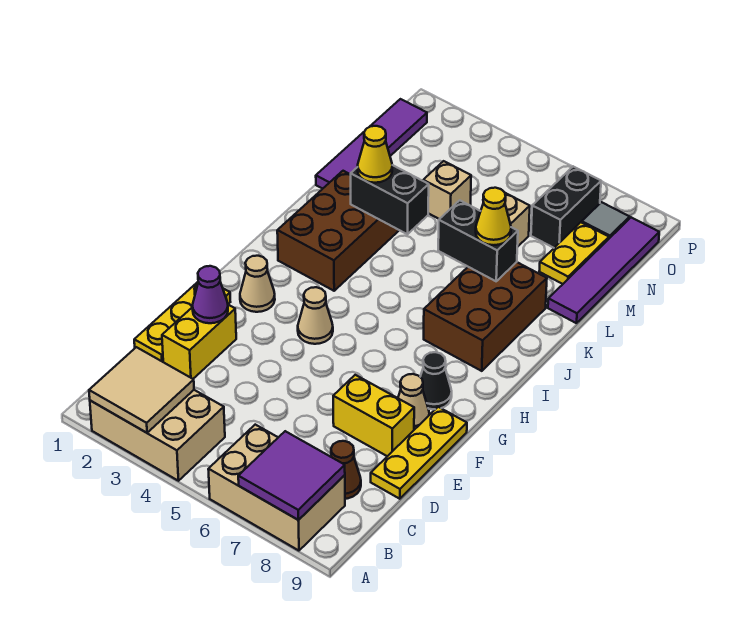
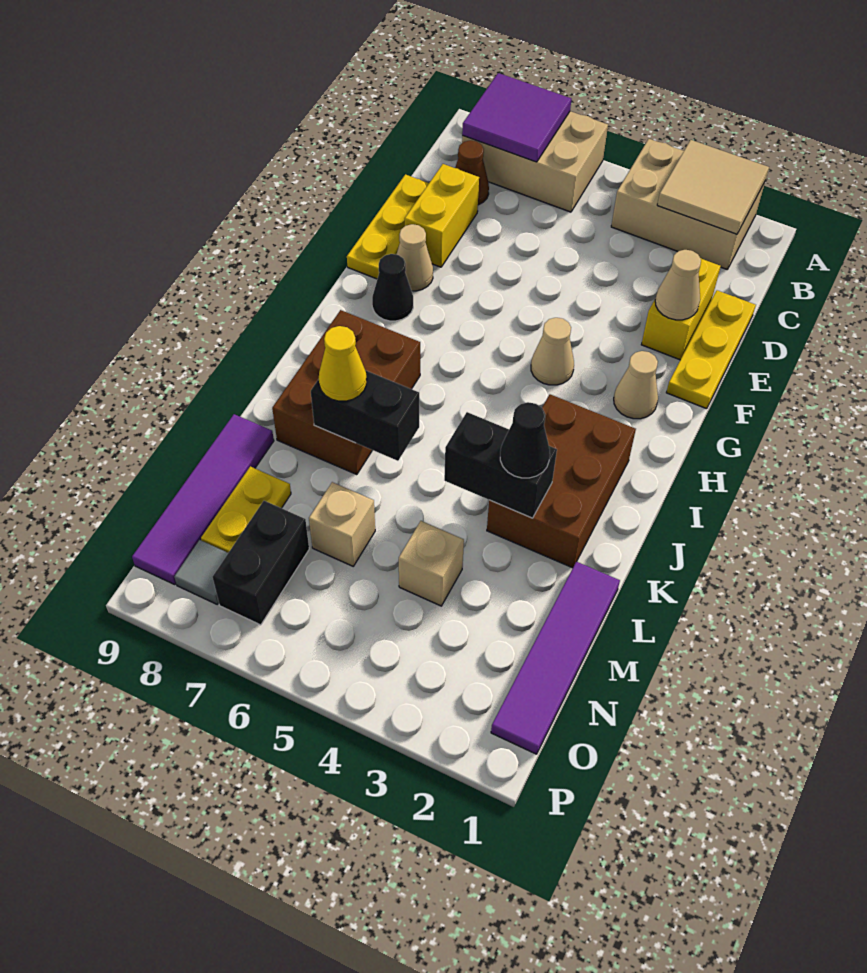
purple 1x1 cone [192,266,228,323] -> tan 1x1 cone [655,250,701,320]
yellow 1x2 brick [333,375,414,456] -> yellow 1x2 brick turned to [405,164,479,267]
yellow 1x1 cone [358,126,392,183] -> black 1x1 cone [500,402,550,478]

